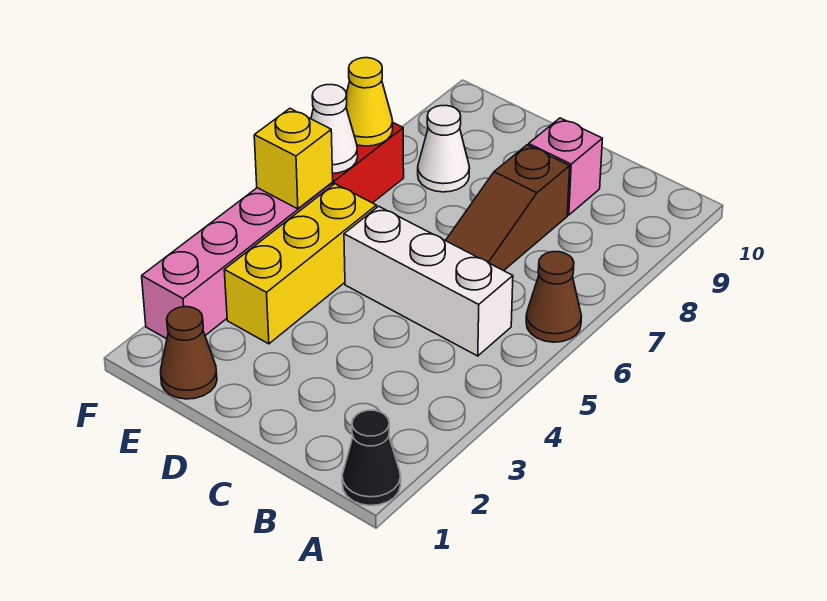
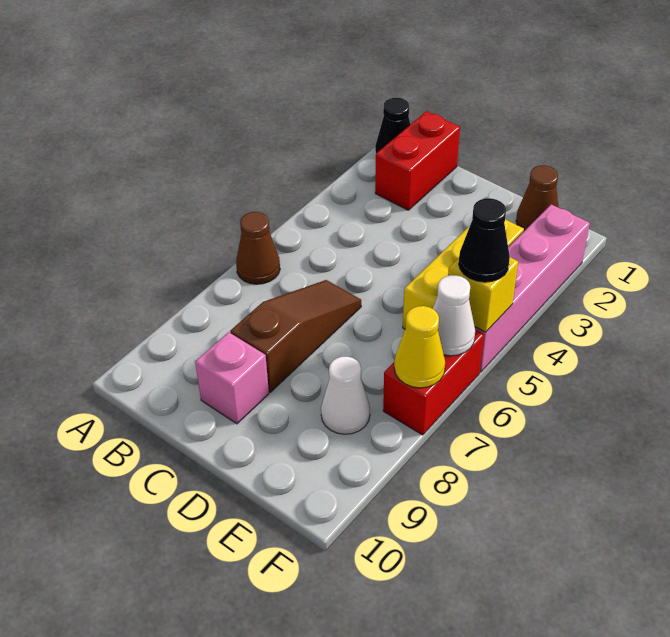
none -> red 1x2 brick [375,111,460,210]
white 1x3 brick [344,206,513,356] -> none
none -> black 1x1 cone [459,198,510,282]

